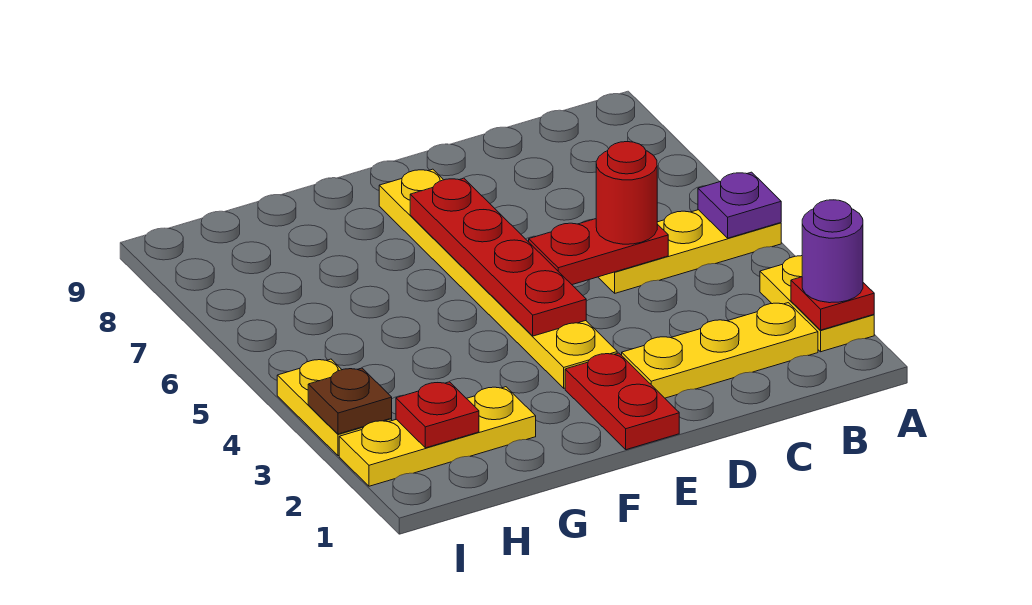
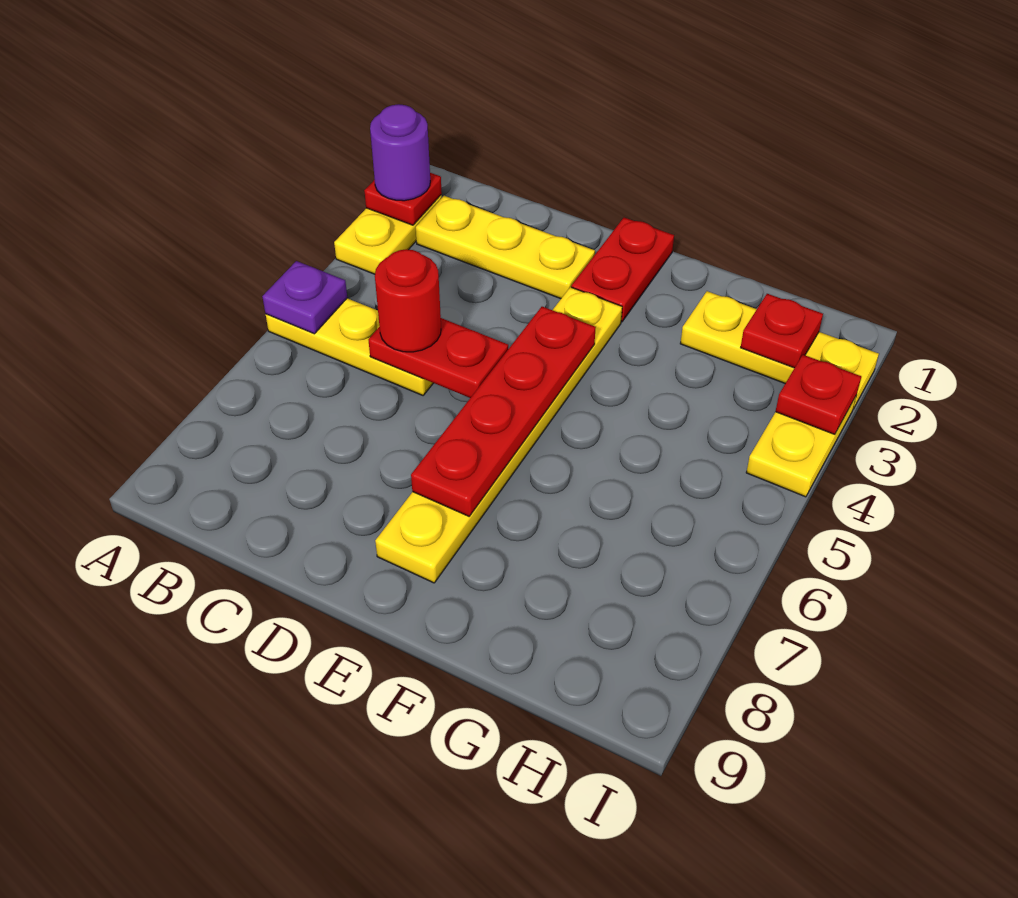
brown 1x1 plate [308,368,392,434] -> red 1x1 plate [776,355,861,435]

